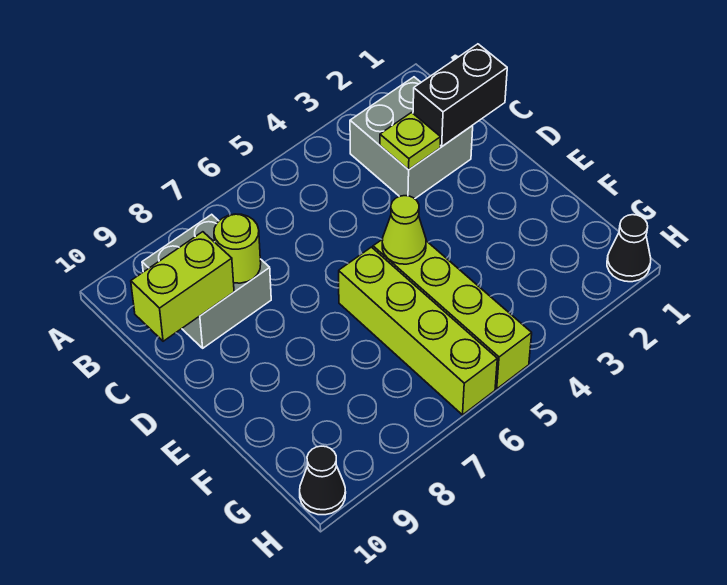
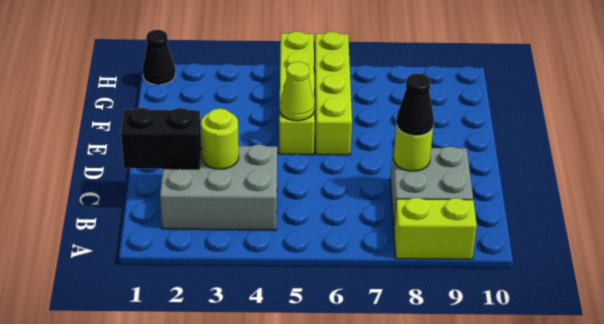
grey 2x2 brick [350,77,473,199] -> grey 2x3 brick [160,144,277,230]
lime 1x1 plate [380,113,441,170] -> lime 1x1 round brick [201,108,239,169]
lime 1x2 brick [131,232,234,341] -> lime 1x2 brick moved to [394,198,477,259]
black 1x1 cone [300,446,346,515] -> black 1x1 cone moved to [396,74,434,136]

